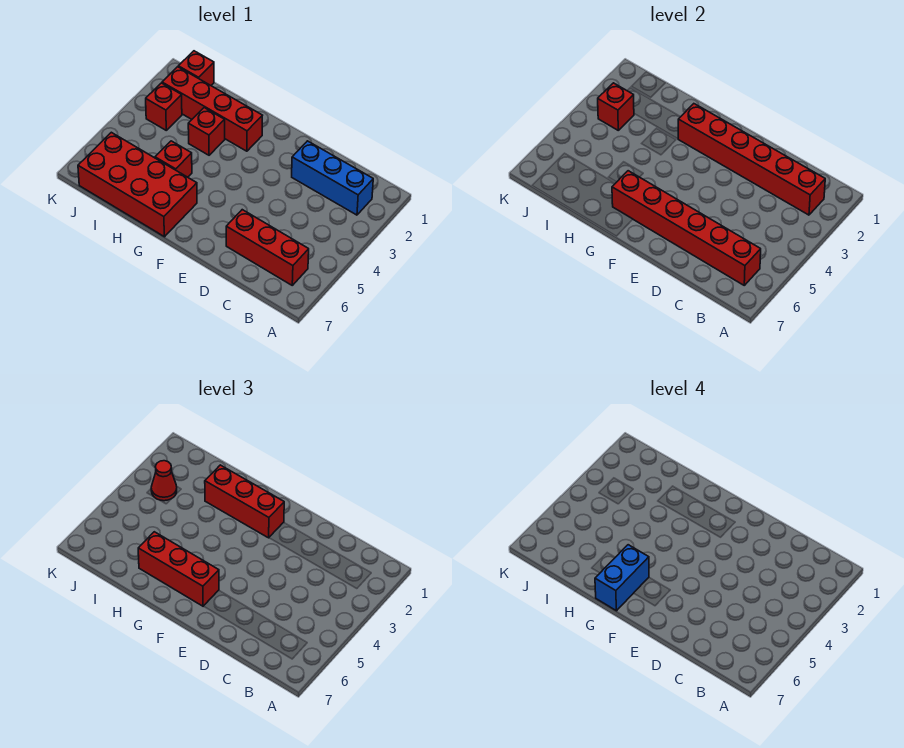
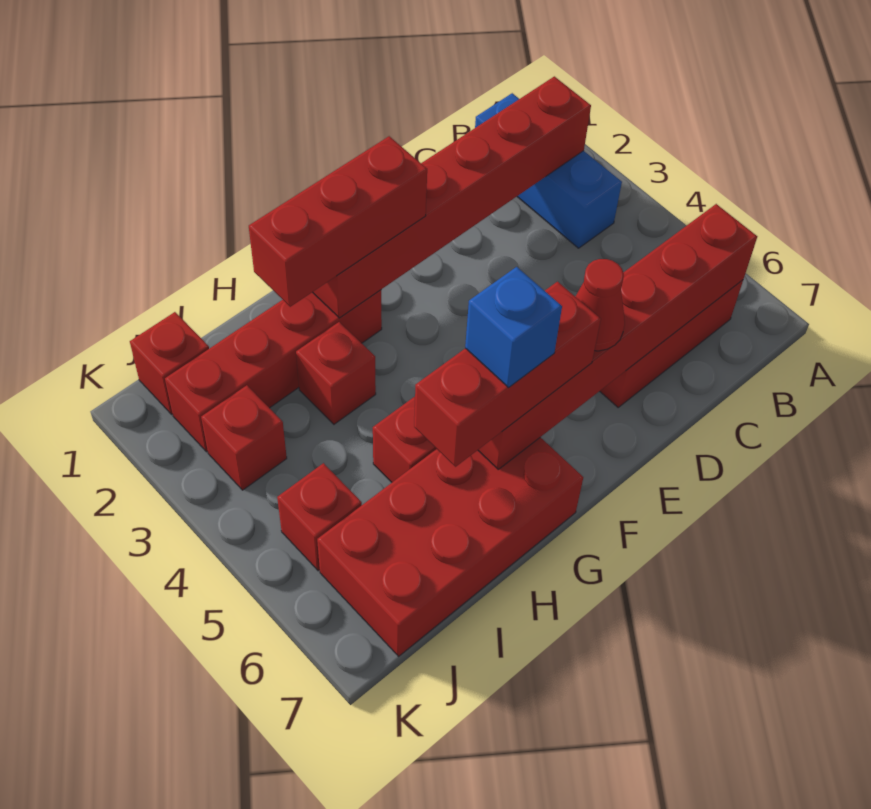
blue 1x3 brick [292,141,373,215] -> blue 1x3 brick turned to [475,93,622,248]
blue 1x2 brick [595,545,649,611] -> blue 1x1 brick [465,267,562,387]
red 1x1 brick [598,83,634,130] -> red 1x1 brick moved to [277,463,362,571]
red 1x1 cone [151,461,177,501] -> red 1x1 cone moved to [575,259,625,351]

